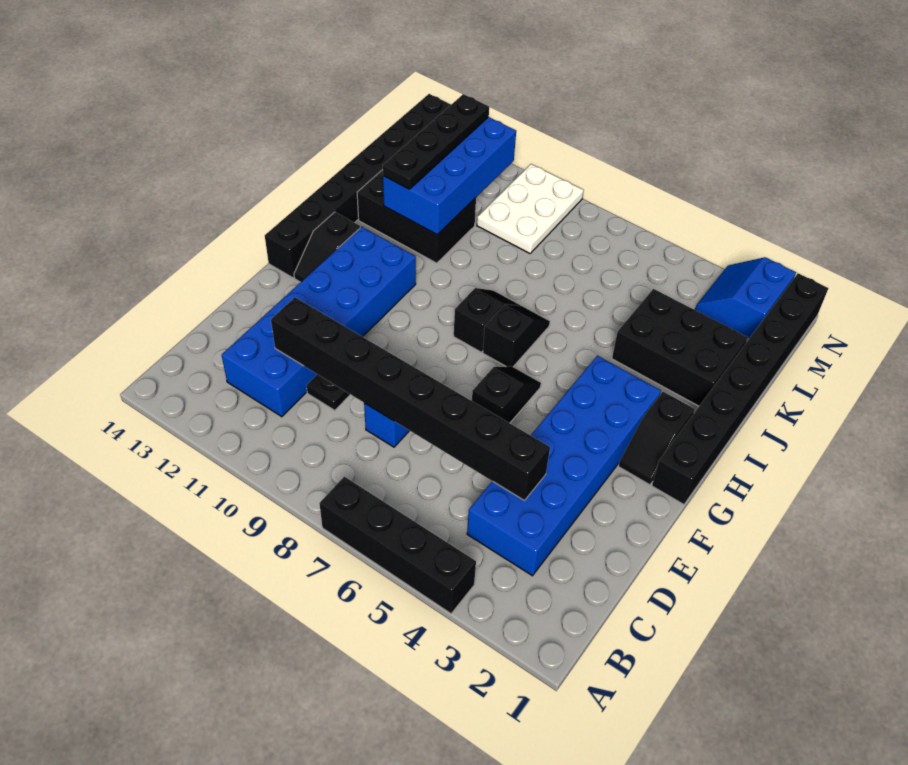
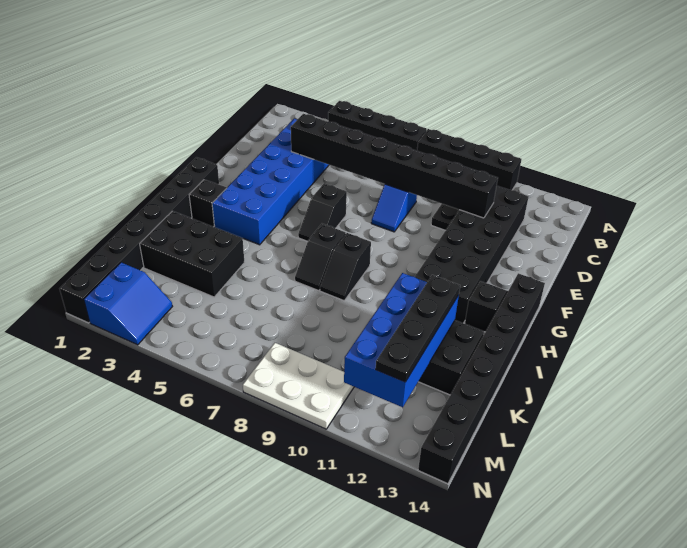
none -> black 1x4 brick [417,129,521,190]
blue 2x6 brick [222,227,416,417] -> black 2x6 brick [415,186,529,323]
white 2x3 plate [477,164,584,253] -> white 2x3 plate turned to [243,343,354,429]

